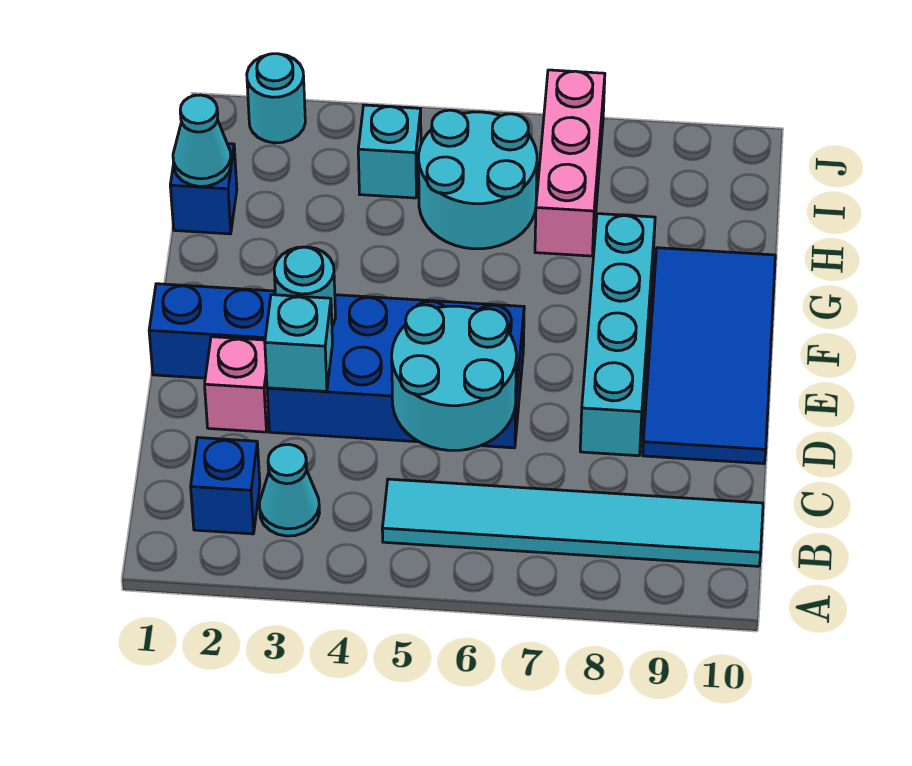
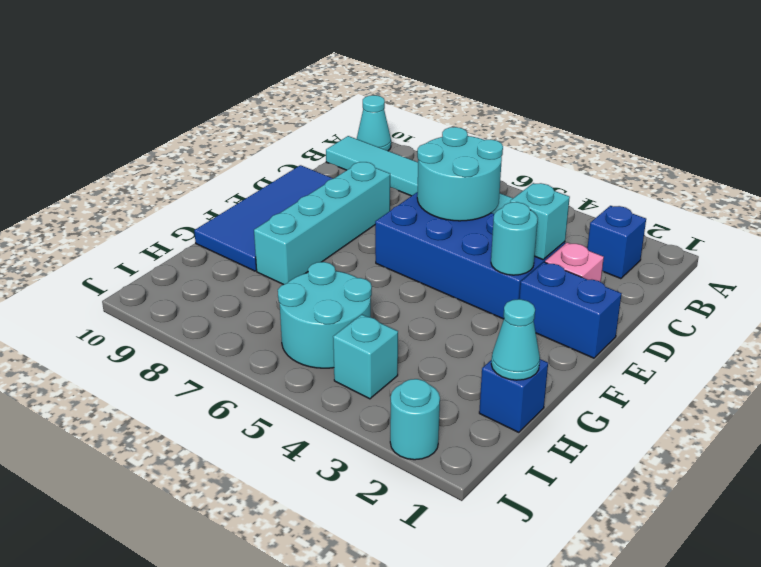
cyan 1x1 cone [259,445,320,536] -> cyan 1x1 cone moved to [357,95,391,151]
pink 1x3 brick [535,70,605,256] -> none

